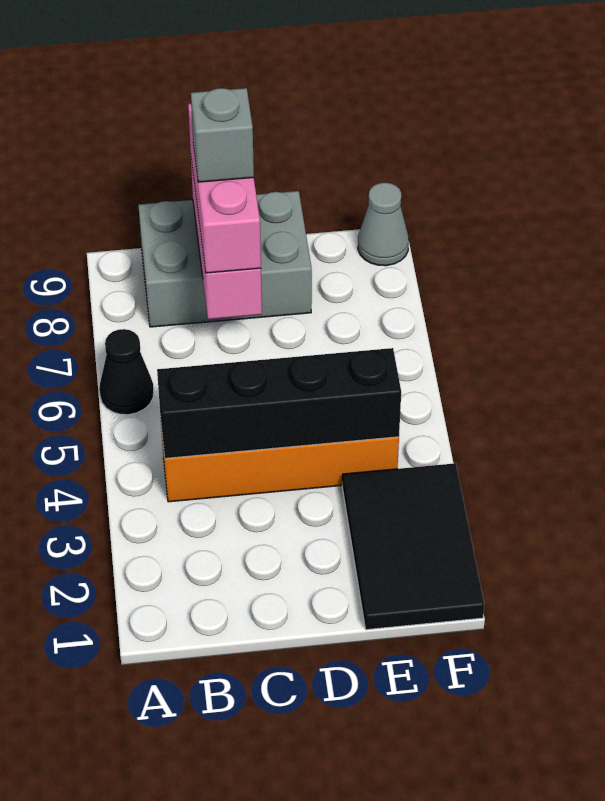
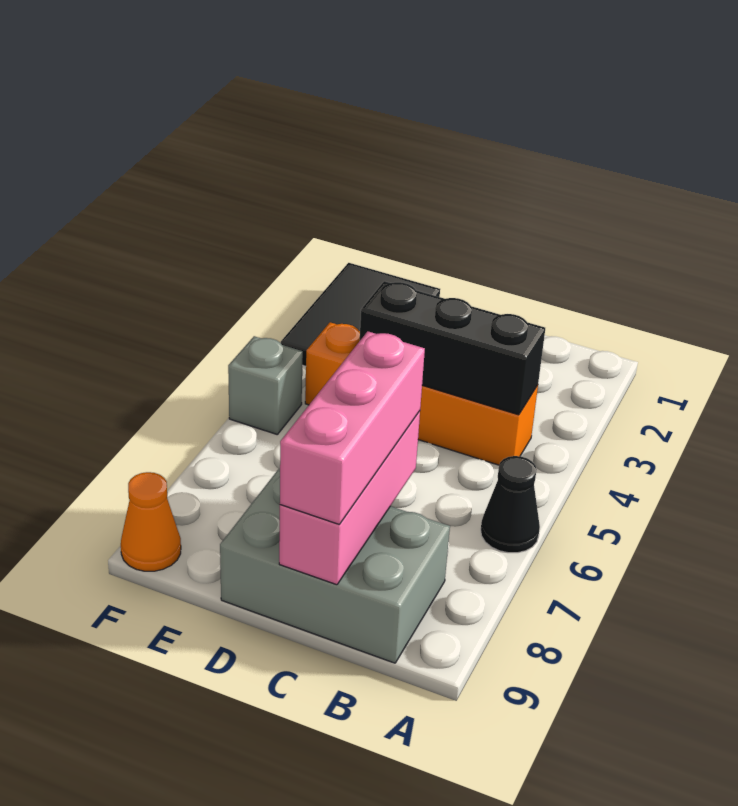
black 1x4 brick [157,348,401,458] -> black 1x3 brick [360,281,545,415]
grey 1x1 brick [191,88,254,182] -> grey 1x1 brick moved to [228,336,303,435]
grey 1x1 cone [358,182,409,266] -> orange 1x1 cone [121,472,181,571]

